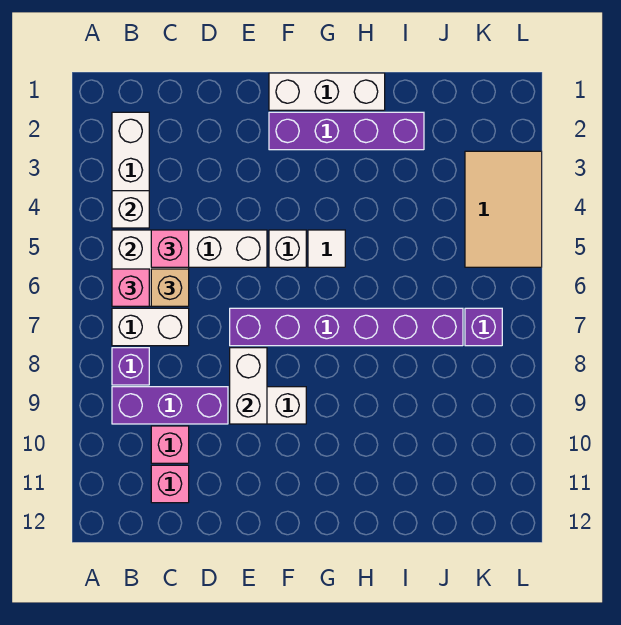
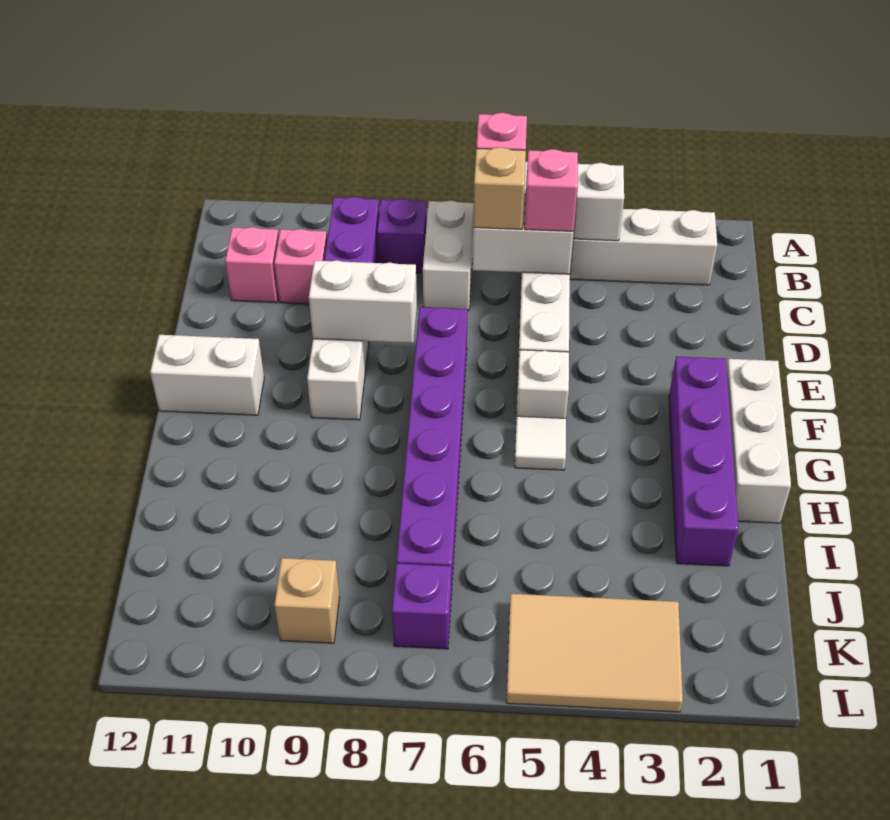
none -> white 1x2 brick [150,335,264,415]
none -> tan 1x1 brick [274,558,339,643]

